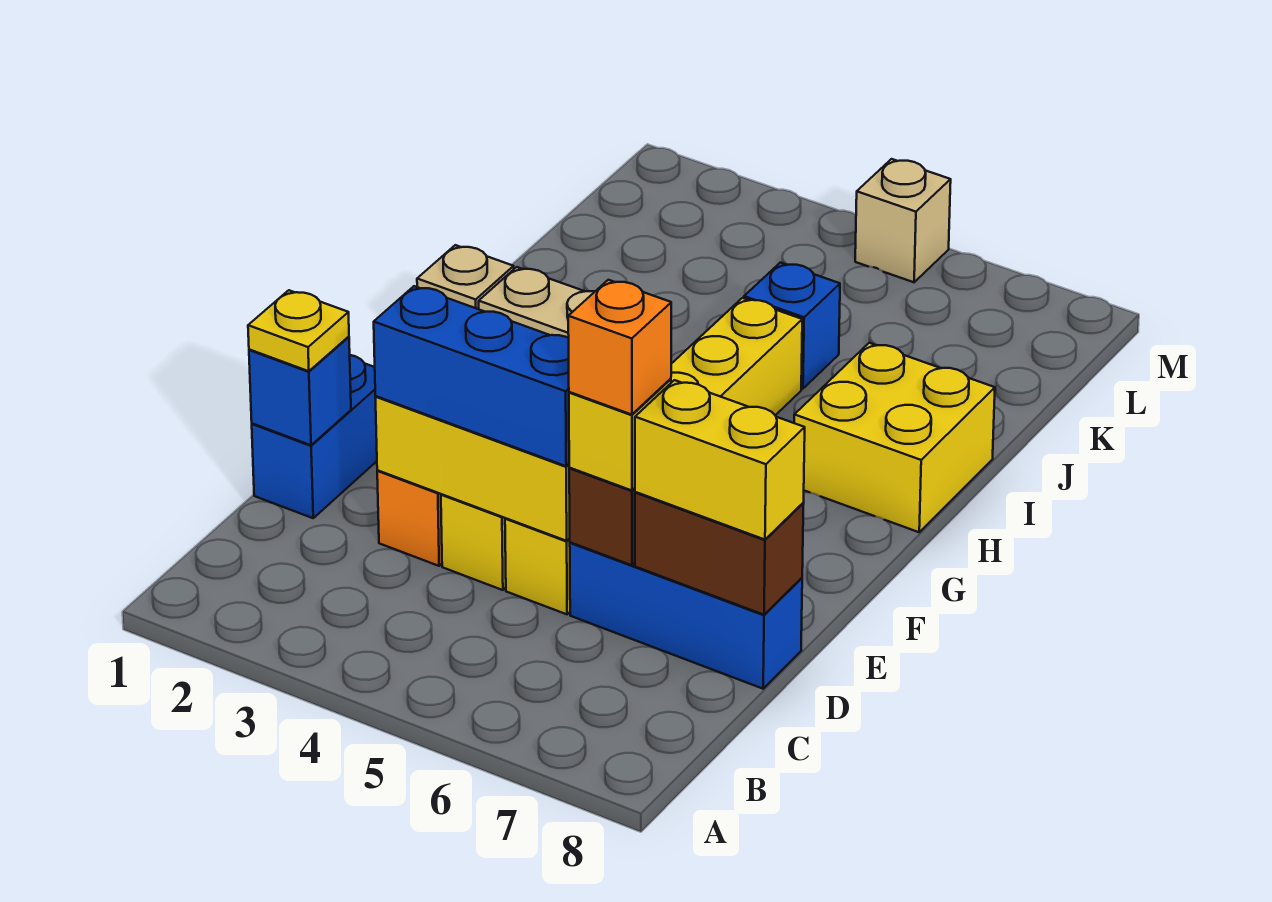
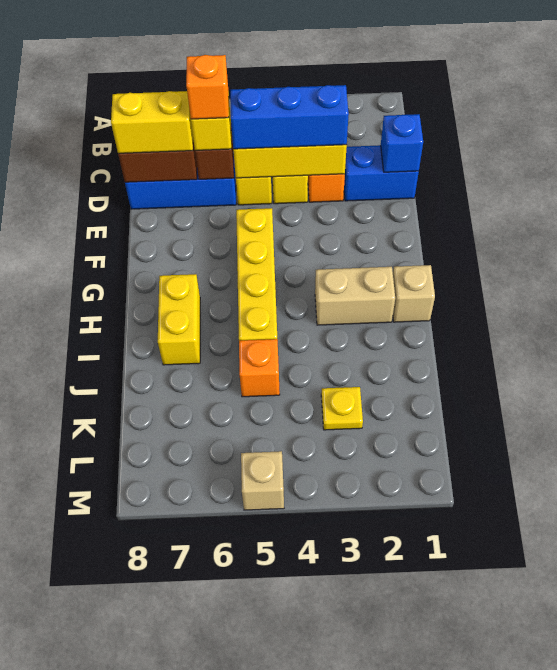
blue 1x2 brick [252,355,377,518] -> blue 1x2 brick turned to [344,145,419,201]
yellow 1x1 plate [248,290,349,371] -> yellow 1x1 plate moved to [321,387,363,430]
yellow 2x2 brick [794,343,995,532] -> yellow 1x2 brick [158,274,200,365]
blue 1x1 brick [744,263,840,389] -> orange 1x1 brick [239,339,280,397]

